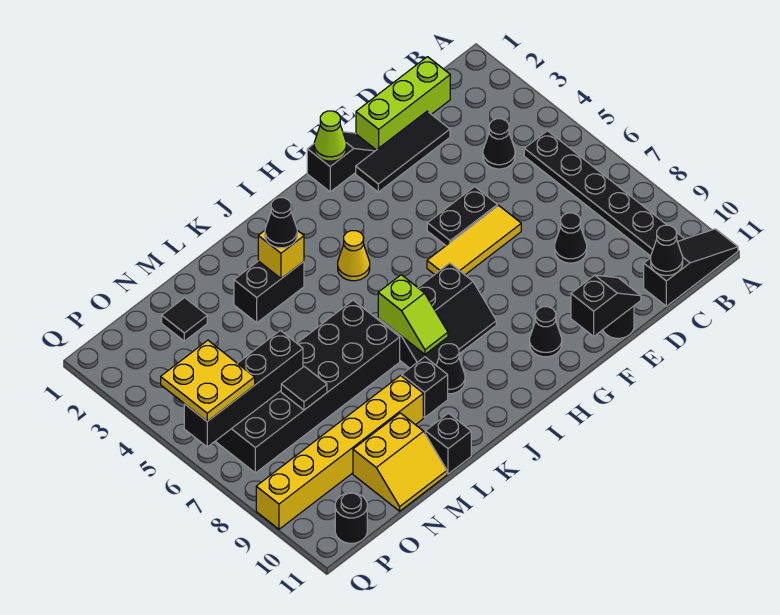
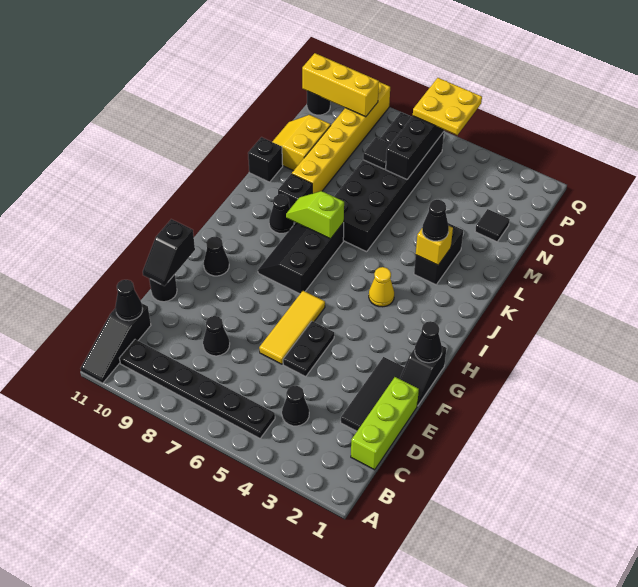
lime 1x1 cone [314,111,346,161] -> black 1x1 cone [415,321,442,363]
none -> yellow 1x3 brick [302,53,379,117]

